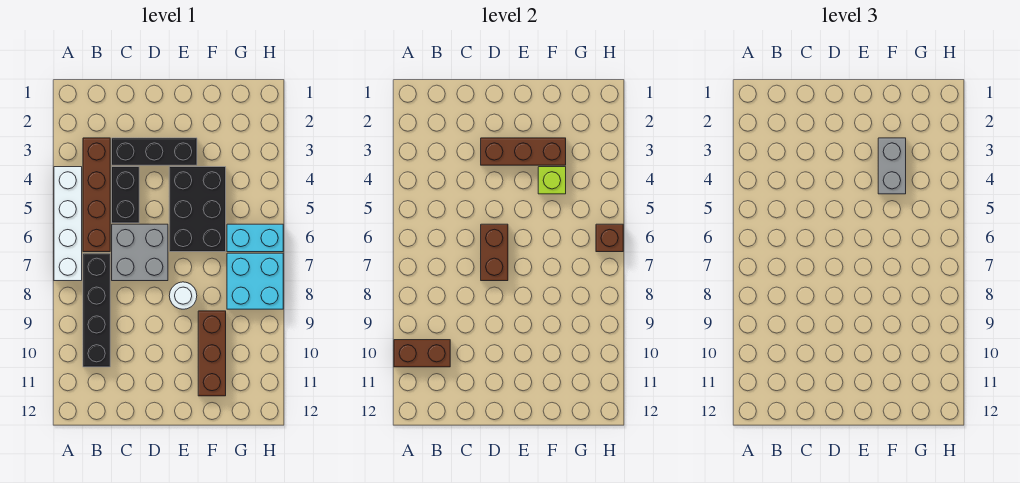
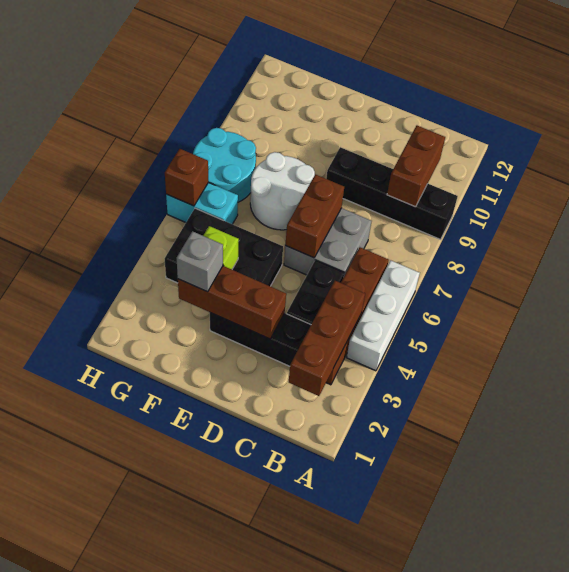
white 1x4 brick [54,167,82,281] -> white 1x3 brick [347,260,420,371]
brown 1x2 brick [394,340,450,367] -> brown 1x2 brick turned to [387,126,445,207]
black 1x4 brick [83,253,110,367] -> black 1x4 brick turned to [326,147,458,239]
black 2x3 brick [169,167,226,252] -> black 2x3 brick turned to [165,208,283,286]
white 1x1 round brick [169,282,197,309] -> white 2x2 round brick [250,152,315,230]
grey 1x2 brick [878,138,906,194] -> grey 1x1 brick [177,231,223,292]
brown 1x3 brick [198,311,226,396] -> brown 1x3 brick moved to [289,281,365,396]
cyan 2x2 brick [227,253,283,309] -> cyan 2x2 round brick [193,128,256,202]

